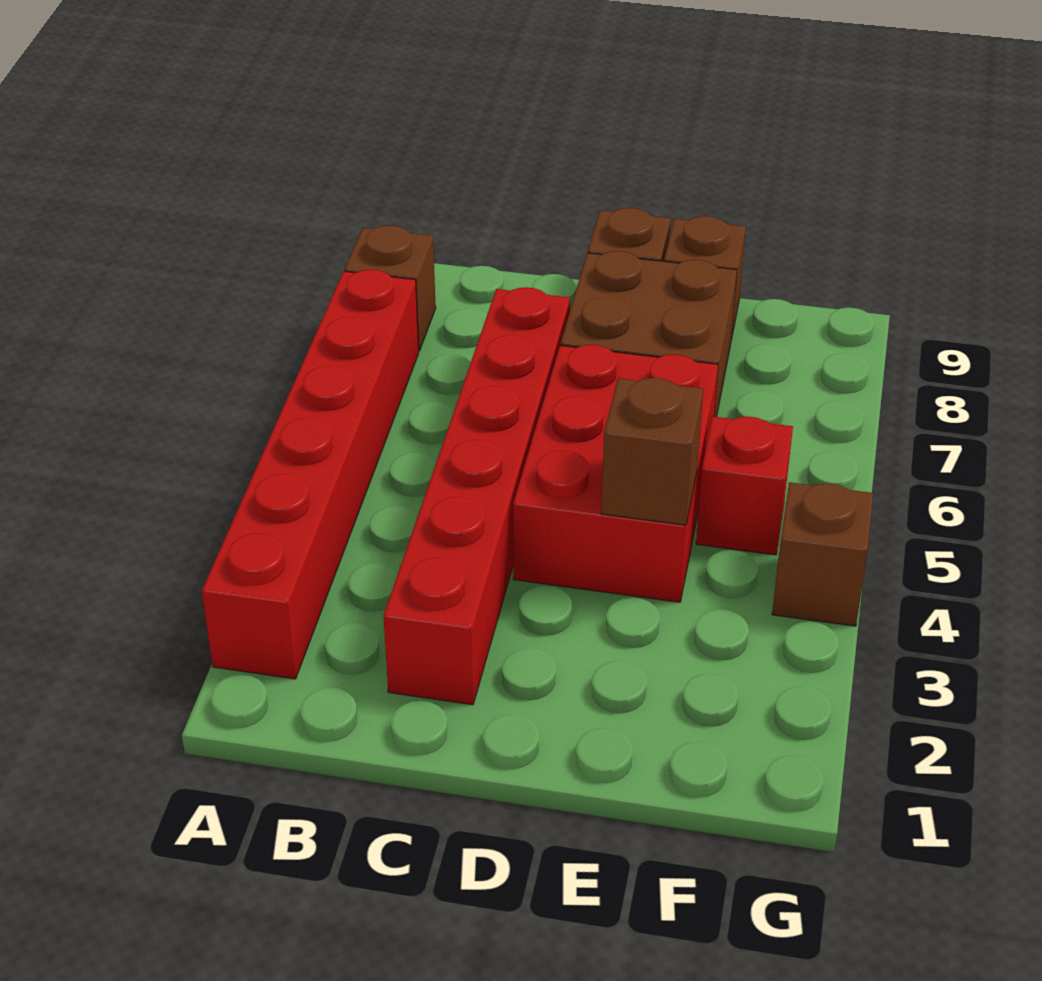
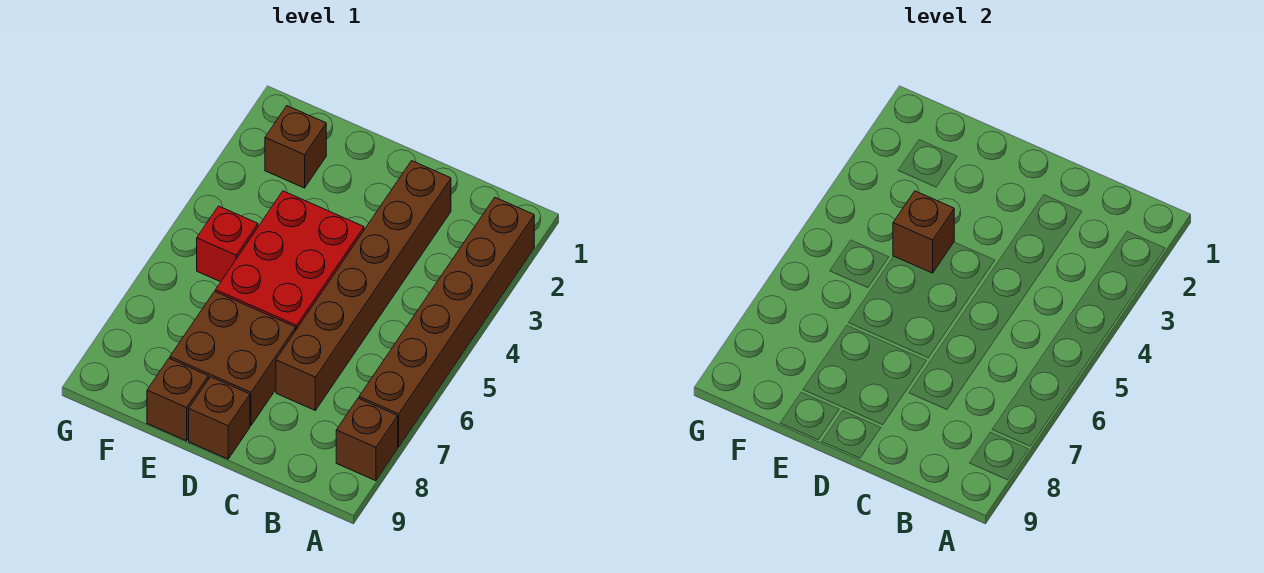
red 1x6 brick [202,270,419,679] -> brown 1x6 brick [359,198,534,447]
red 1x6 brick [383,287,570,705] -> brown 1x6 brick [276,161,451,410]
brown 1x1 brick [772,482,873,626] -> brown 1x1 brick moved to [265,106,326,188]

